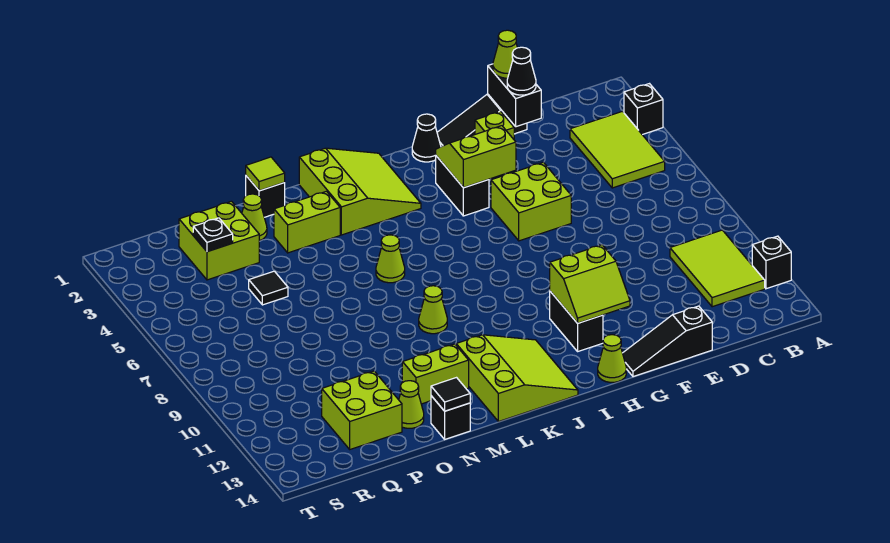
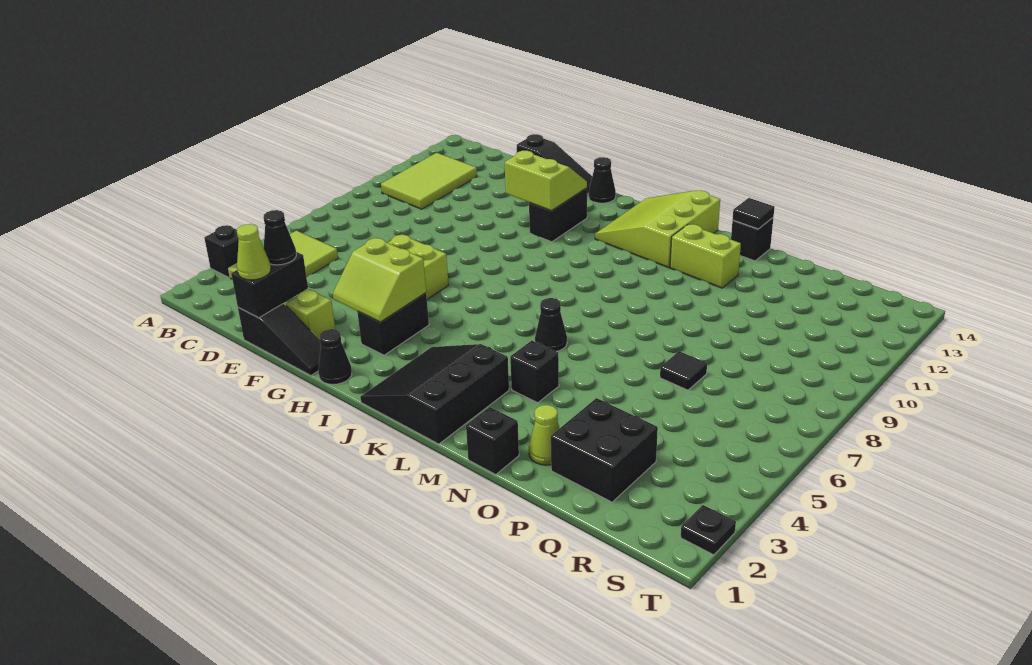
black 1x1 brick [752,236,791,289] -> black 1x1 brick moved to [510,341,559,403]
lime 1x1 cone [598,335,626,382] -> black 1x1 cone [589,157,616,203]
lime 3x3 slope [299,148,421,235] -> black 3x3 slope [360,344,509,444]
lime 1x1 cone [376,235,405,283] -> black 1x1 cone [535,298,567,352]
lime 1x1 cone [419,286,447,334] -> none
lime 1x2 brick [274,191,340,253] -> none
lime 1x1 tile [246,157,285,191] -> none
lime 1x1 cone [399,381,424,428] -> none
lime 2x2 brick [179,201,259,280] -> black 2x2 brick [551,398,658,502]
black 1x1 tile [249,271,288,305] -> black 1x1 tile moved to [660,351,707,390]
lime 2x2 brick [322,371,402,449] -> none
black 1x1 plate [193,218,233,252] -> black 1x1 plate moved to [681,505,736,555]

